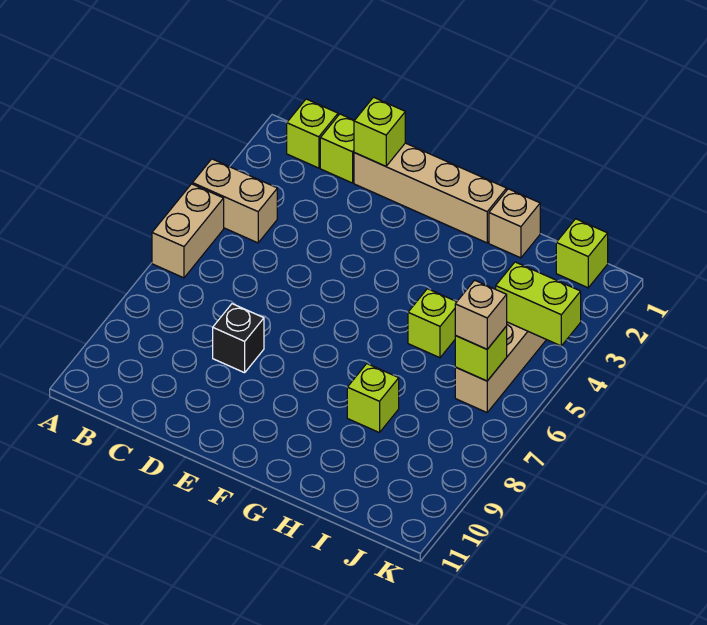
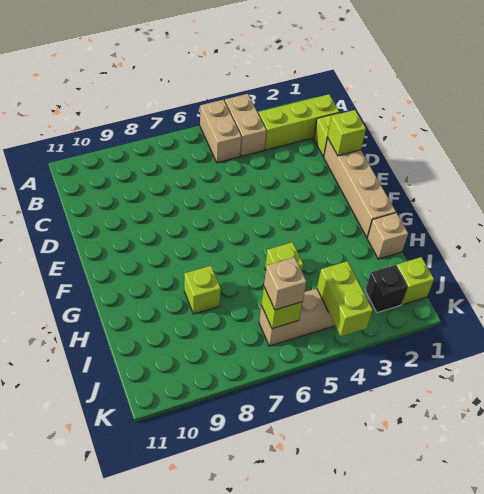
tan 1x2 brick [152,184,224,278] -> tan 1x2 brick turned to [200,100,242,163]
lime 1x1 brick [287,99,338,168] -> lime 1x3 brick [258,94,339,150]
black 1x1 brick [213,304,264,373] -> black 1x1 brick moved to [365,265,408,313]

